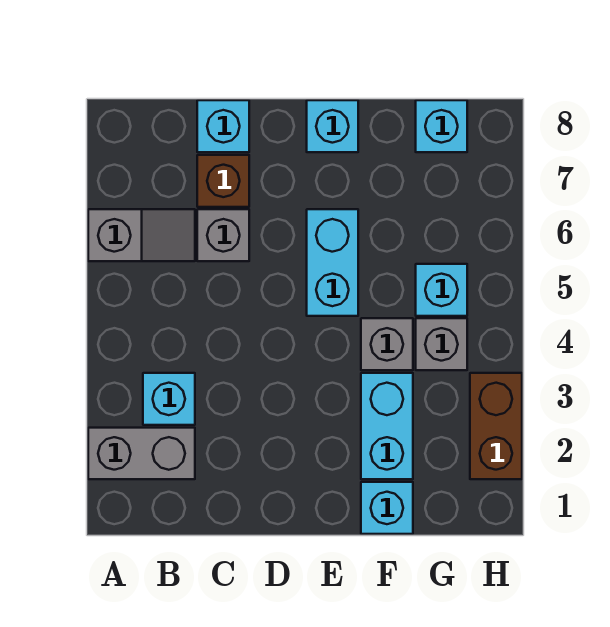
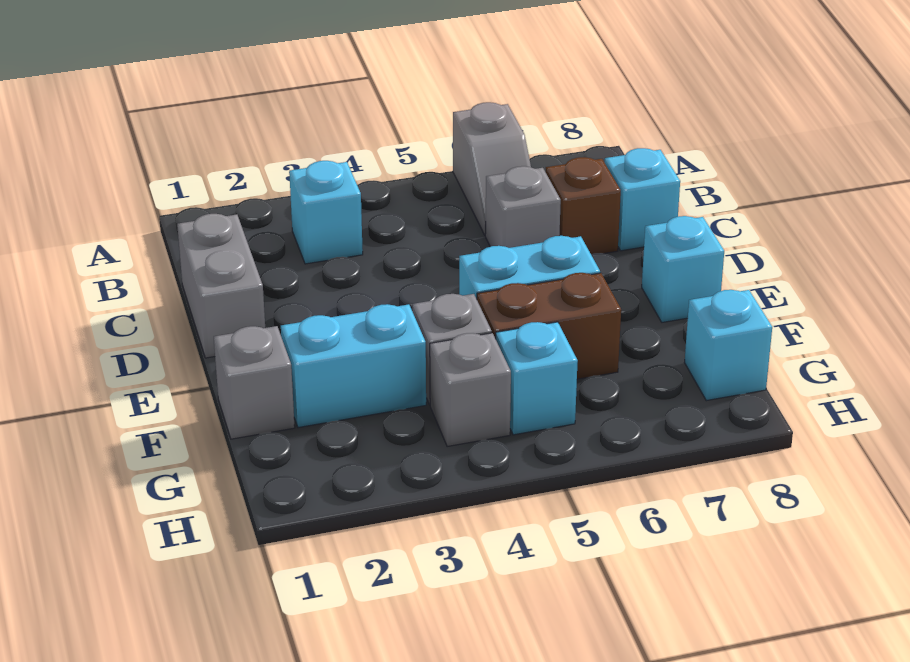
grey 1x2 brick [88,428,195,479] -> grey 1x2 brick moved to [177,214,265,358]
cyan 1x1 brick [361,482,413,534] -> grey 1x1 brick [214,326,295,439]
brown 1x2 brick [470,373,522,479] -> brown 1x2 brick moved to [477,273,621,379]

